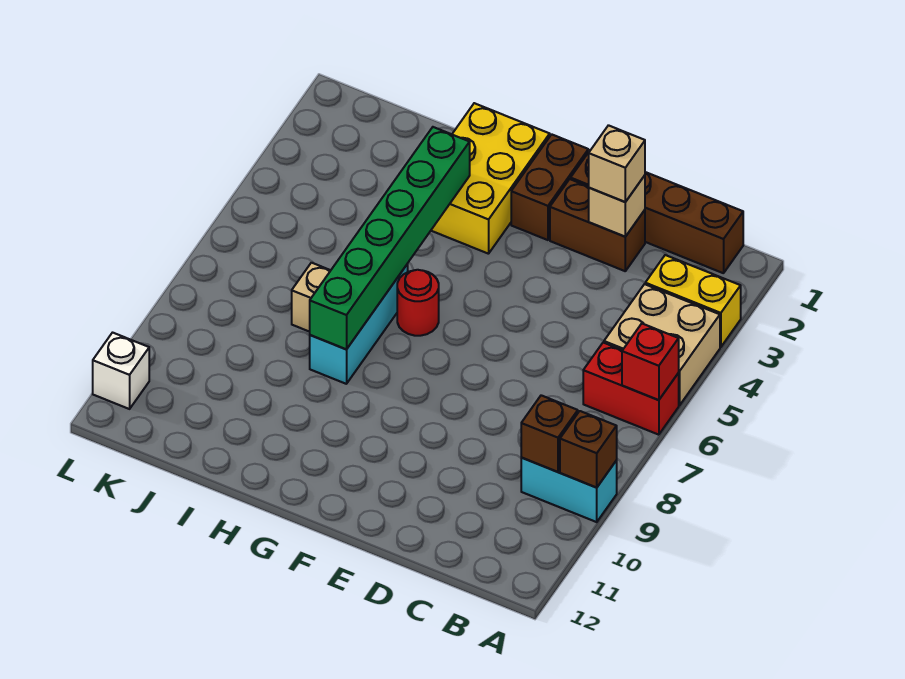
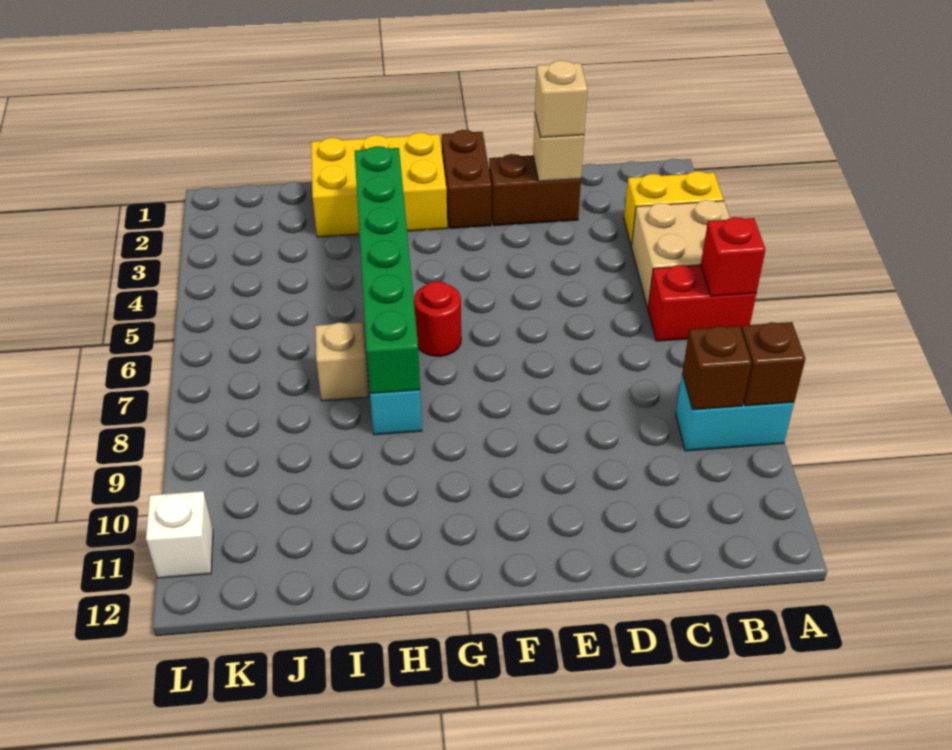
brown 1x4 brick [571,151,743,273] -> none
yellow 2x3 brick [431,103,550,254] -> yellow 2x3 brick turned to [311,132,447,237]

